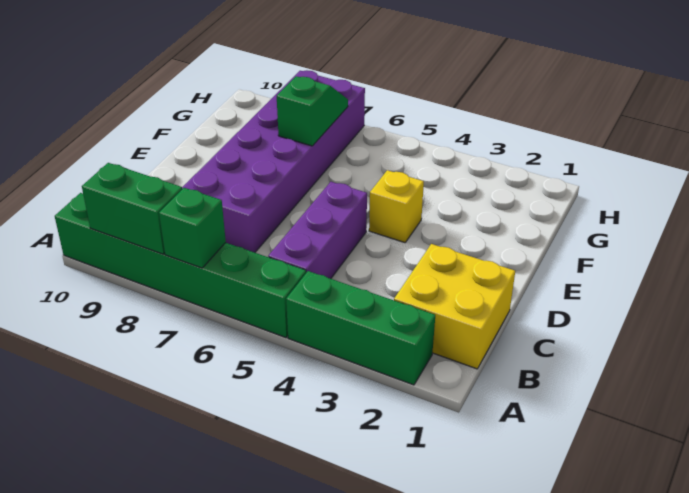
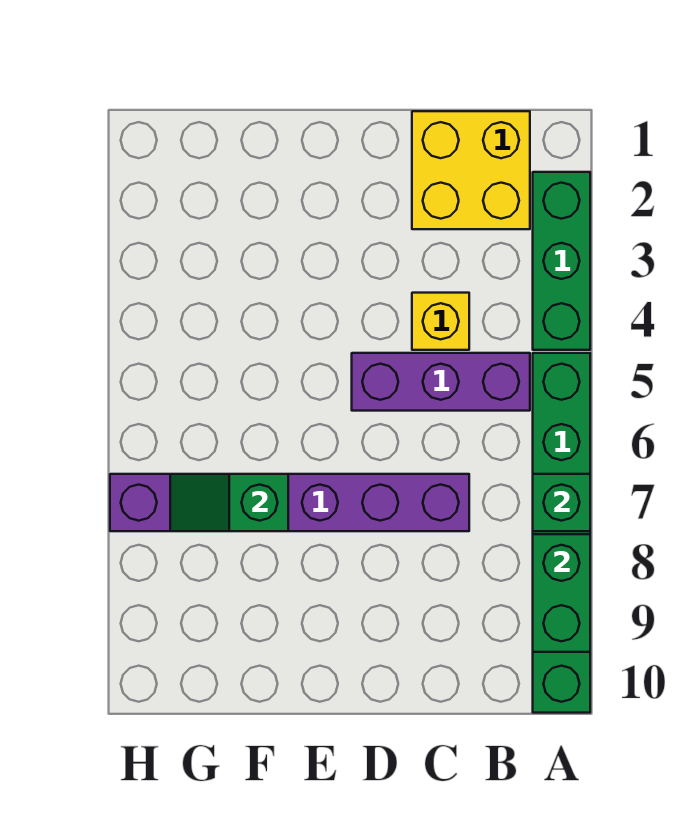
purple 2x6 brick [182,70,365,253] -> purple 1x6 brick [110,474,469,531]
yellow 1x1 brick [369,170,424,243] -> yellow 1x1 brick moved to [412,293,469,350]

